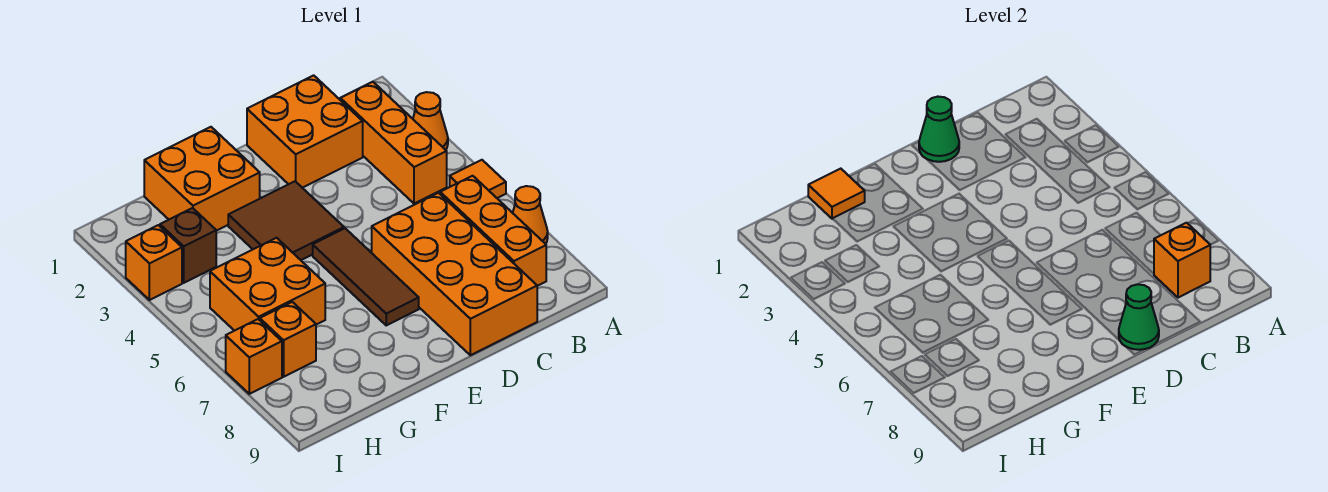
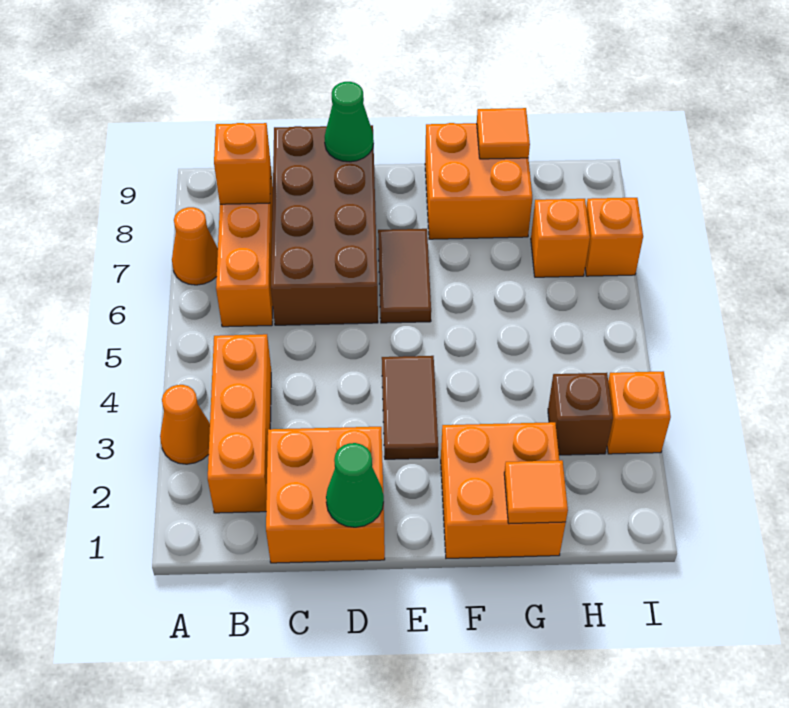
orange 1x1 tile [450,160,506,198] -> orange 1x1 tile moved to [477,108,530,159]
orange 2x4 brick [372,193,537,355] -> brown 2x4 brick [271,125,378,325]
brown 2x2 tile [228,181,344,260] -> brown 1x2 tile [382,356,438,459]
brown 1x3 tile [313,228,419,325] -> brown 1x2 tile [378,229,431,323]
orange 2x2 brick [210,238,325,331] -> orange 2x2 brick moved to [425,123,532,239]

